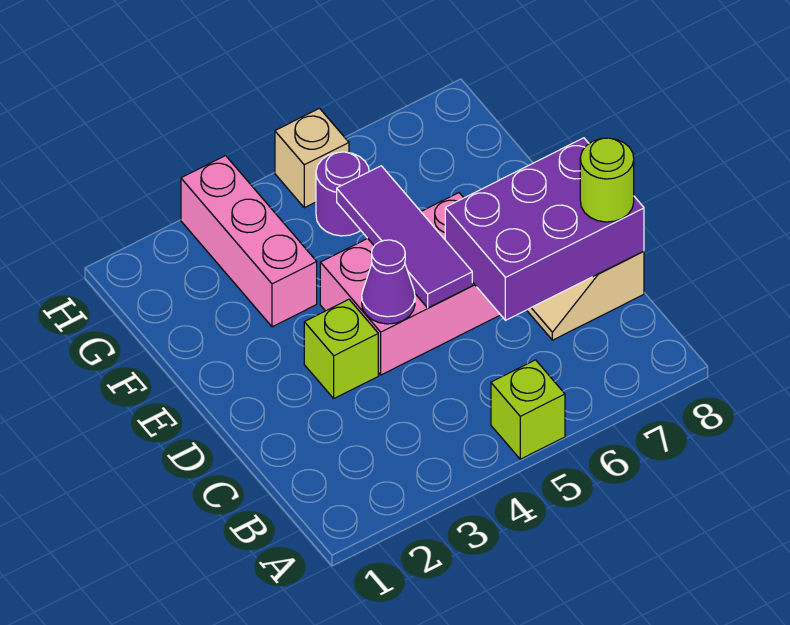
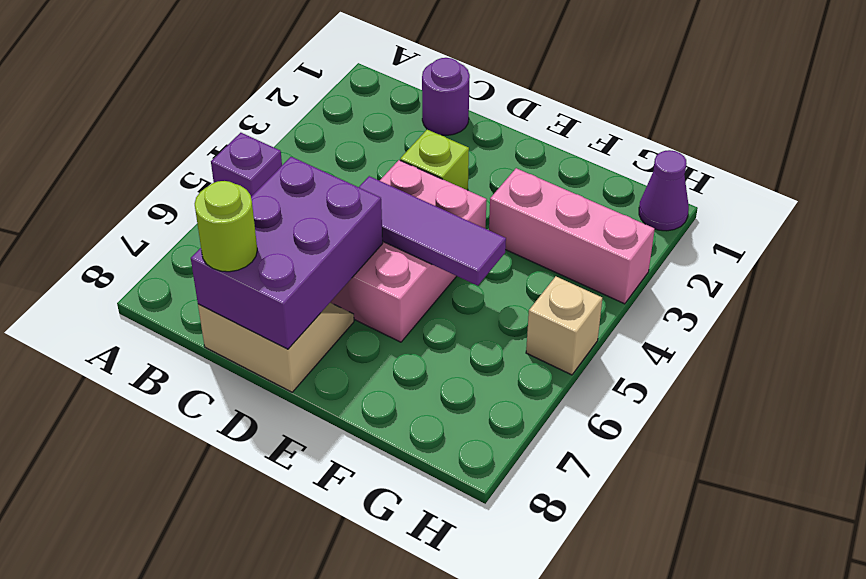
lime 1x1 brick [491,360,565,459] -> purple 1x1 brick [211,133,282,196]
purple 1x1 cone [362,240,415,324] -> purple 1x1 cone moved to [639,150,689,231]
purple 1x1 round brick [316,152,369,236] -> purple 1x1 round brick moved to [422,58,470,135]

